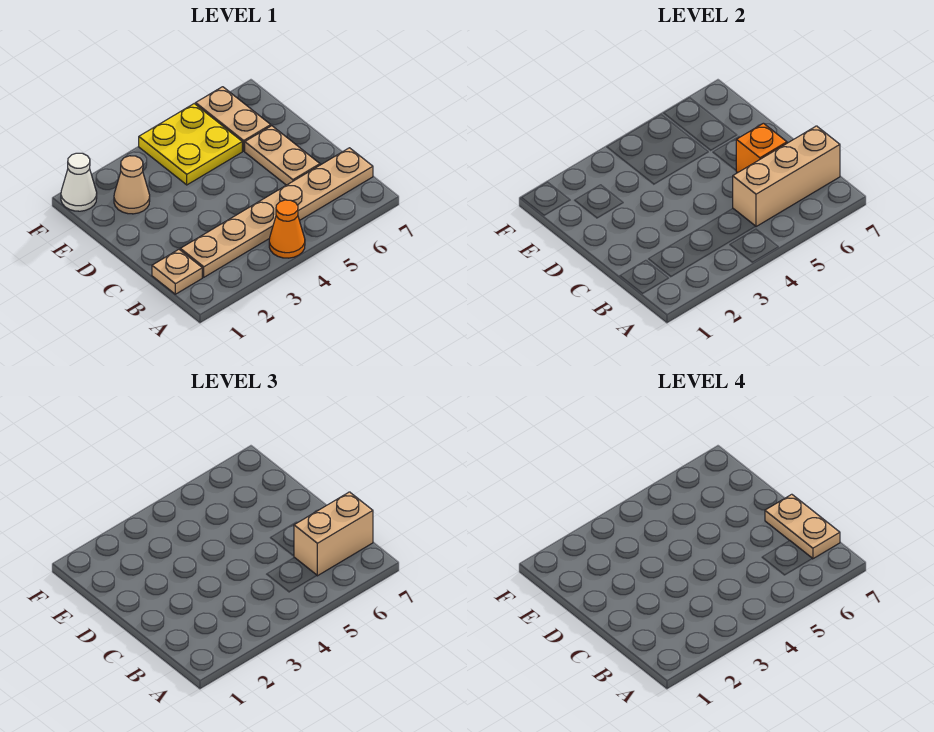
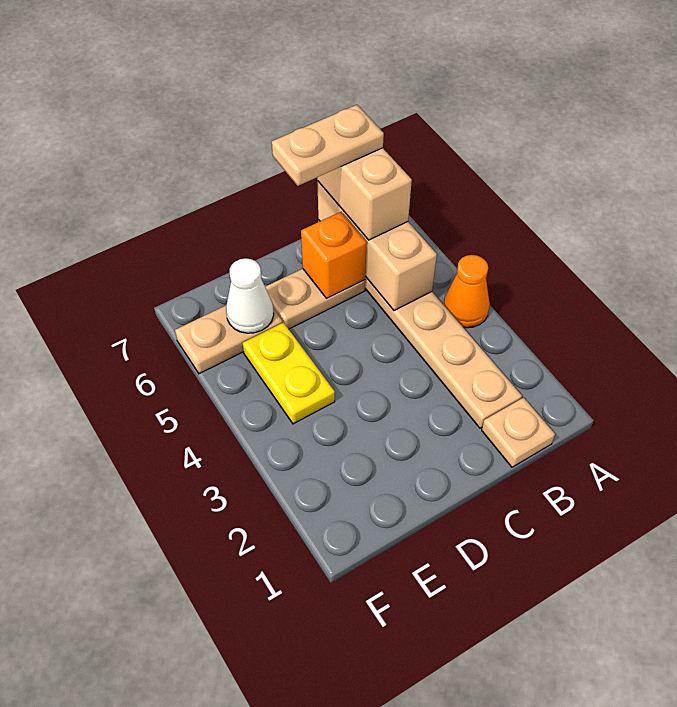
tan 1x1 cone [114,156,150,214] -> none
yellow 2x2 plate [139,104,242,185] -> yellow 1x2 plate [242,323,335,424]
white 1x1 cone [61,153,97,211] -> white 1x1 cone moved to [226,258,274,333]

